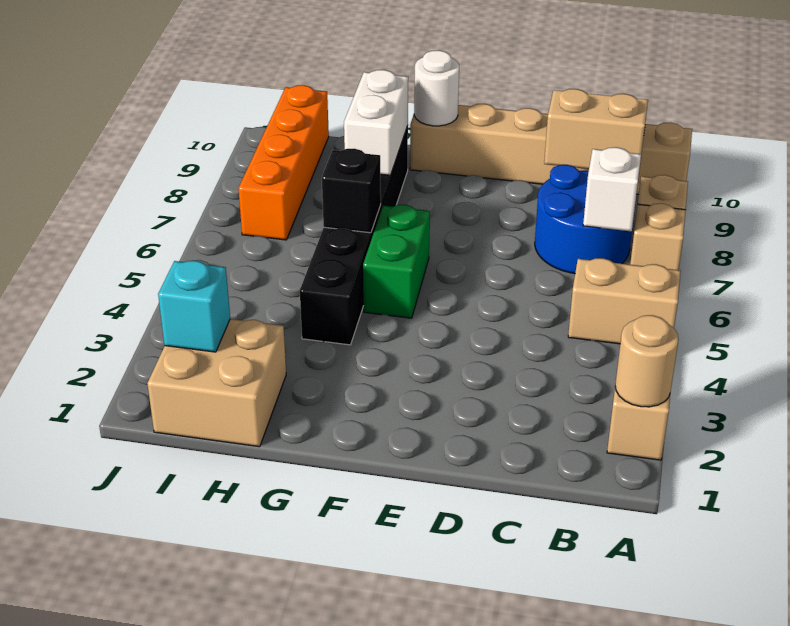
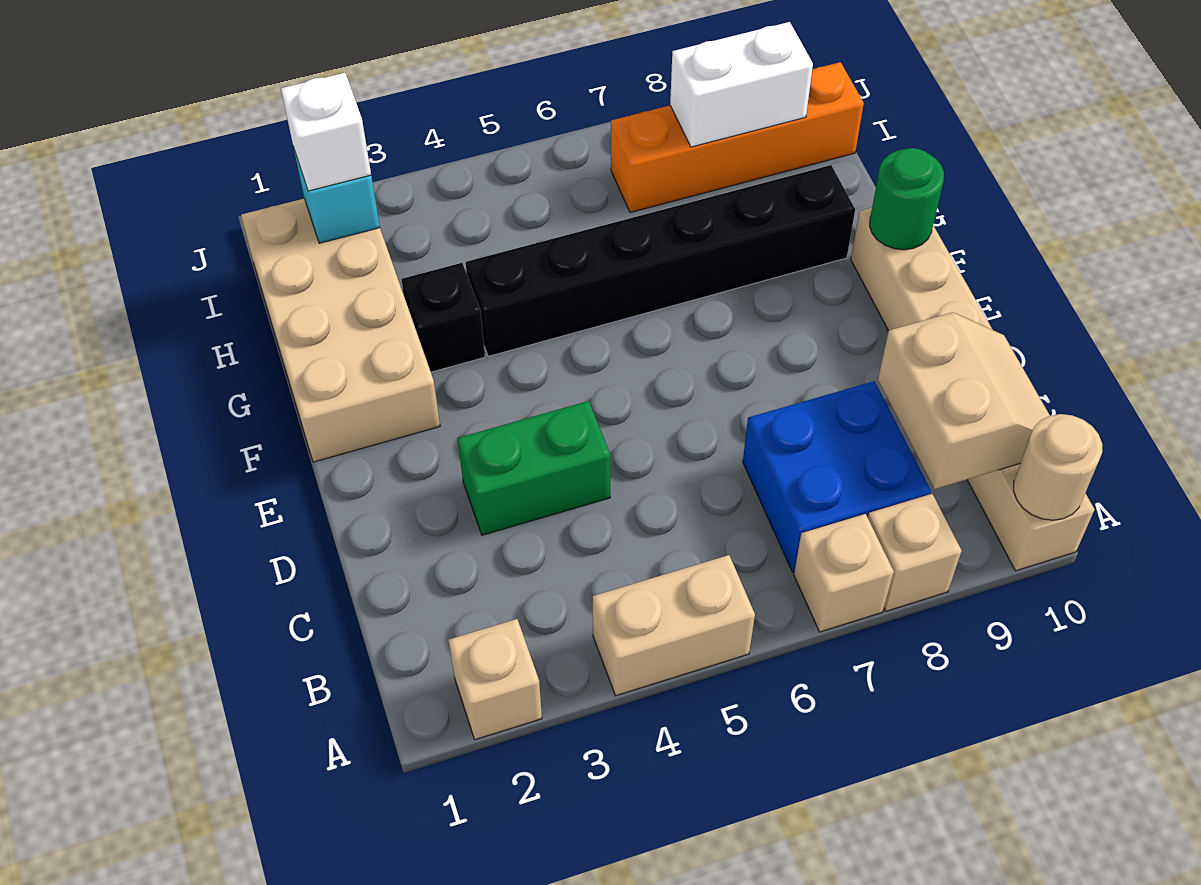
tan 1x1 round brick [615,315,678,407] -> tan 1x1 round brick moved to [1014,414,1102,520]
tan 1x2 brick [568,258,680,344] -> tan 1x2 brick turned to [593,555,755,696]
blue 2x2 round brick [535,165,632,273] -> blue 2x2 brick [743,381,931,572]
white 1x1 brick [583,147,641,231] -> white 1x1 brick moved to [281,73,371,191]
green 1x2 brick [363,205,430,318] -> green 1x2 brick moved to [458,401,610,535]
white 1x1 round brick [414,50,459,126] -> green 1x1 round brick [870,148,944,250]
black 1x1 brick [322,149,381,233] -> black 1x1 brick moved to [401,263,485,372]
white 1x2 brick [344,70,408,175] -> white 1x2 brick moved to [670,22,813,147]
tan 2x2 brick [147,319,286,447] -> tan 2x4 brick [241,198,440,462]

